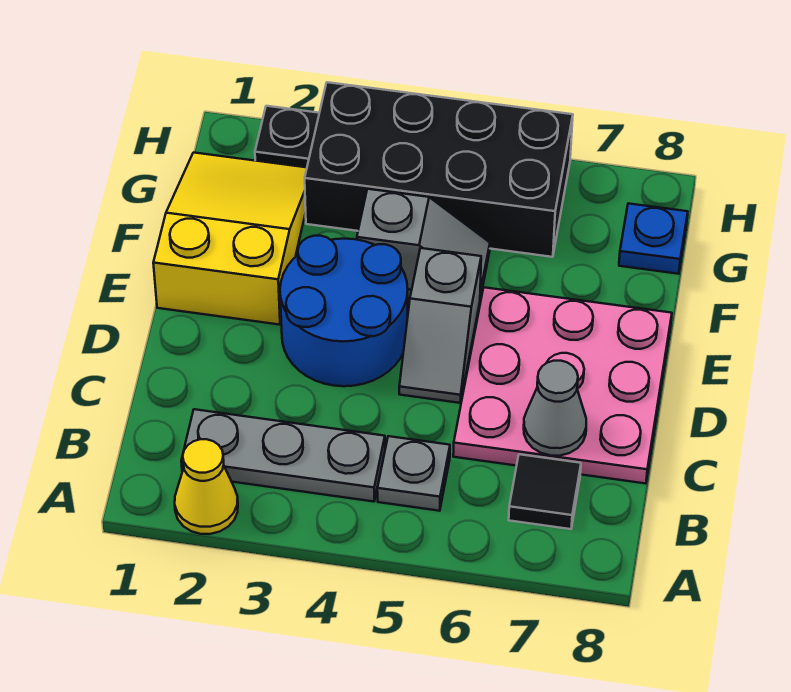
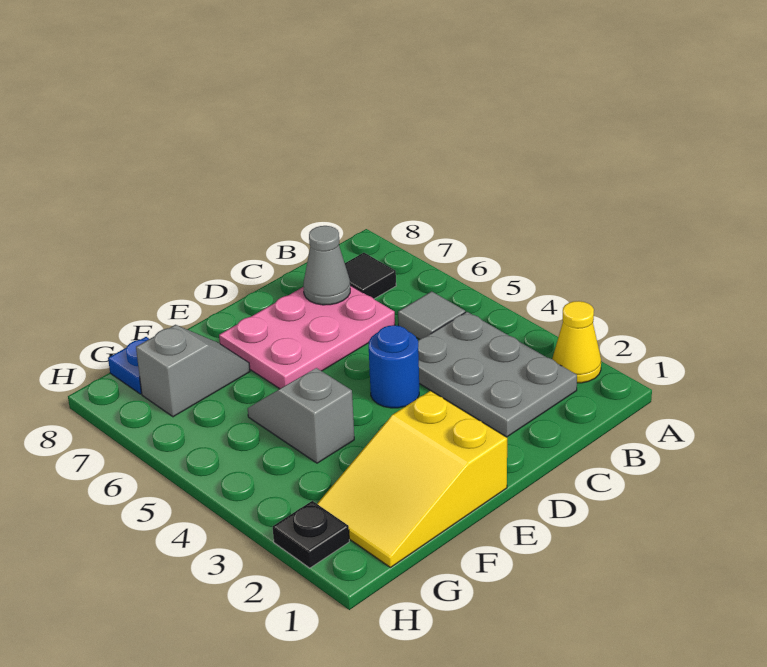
grey 1x3 plate [181,409,385,502] -> grey 2x3 plate [418,312,577,437]
grey 1x1 plate [377,436,450,511] -> grey 1x1 tile [398,291,465,339]
pink 3x3 plate [453,287,672,484] -> pink 2x3 plate [219,285,395,389]
blue 2x2 round brick [280,236,408,386] -> blue 1x1 round brick [369,325,419,408]
grey 1x2 slope [399,248,481,403] -> grey 1x2 slope moved to [136,325,250,417]
black 2x4 brick [305,82,573,257] -> none

